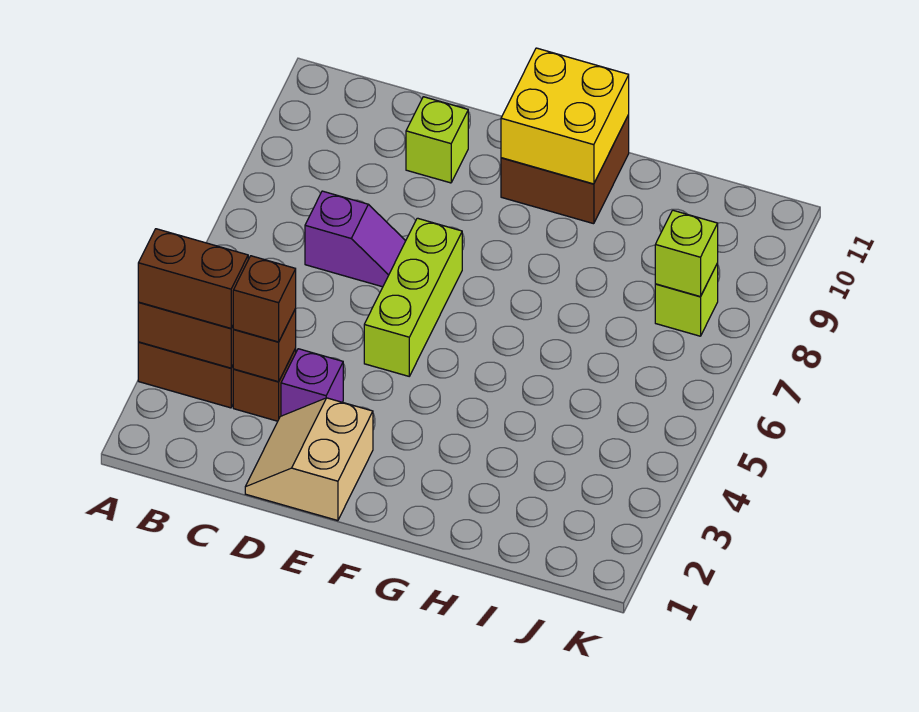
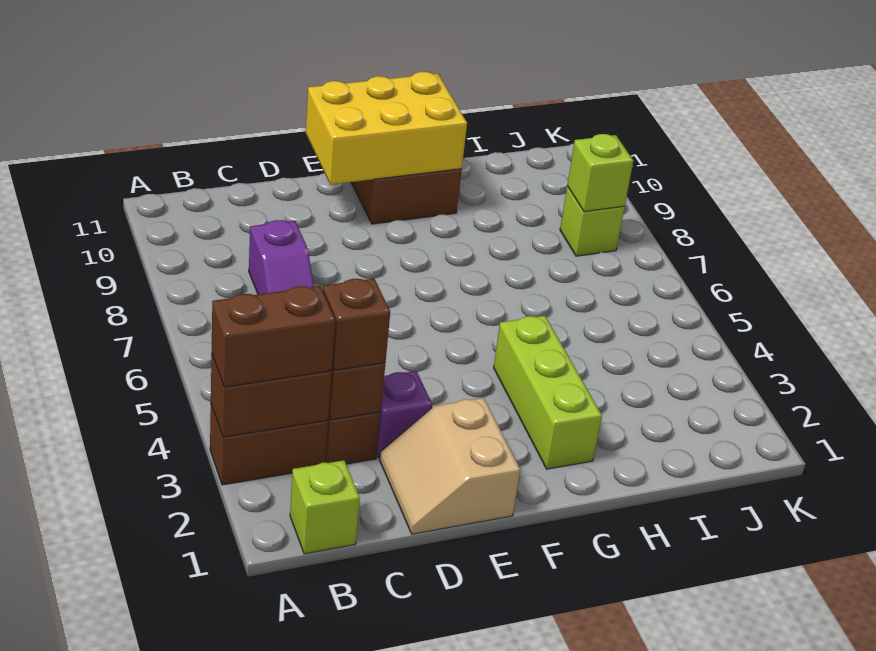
purple 1x2 slope [305,191,405,287] -> purple 1x2 slope turned to [249,220,314,294]
lime 1x1 brick [406,97,468,183] -> lime 1x1 brick moved to [290,460,360,554]
lime 1x3 brick [364,218,462,376] -> lime 1x3 brick moved to [494,316,602,469]
yellow 2x2 brick [501,48,629,184] -> yellow 2x3 brick [306,72,467,185]

